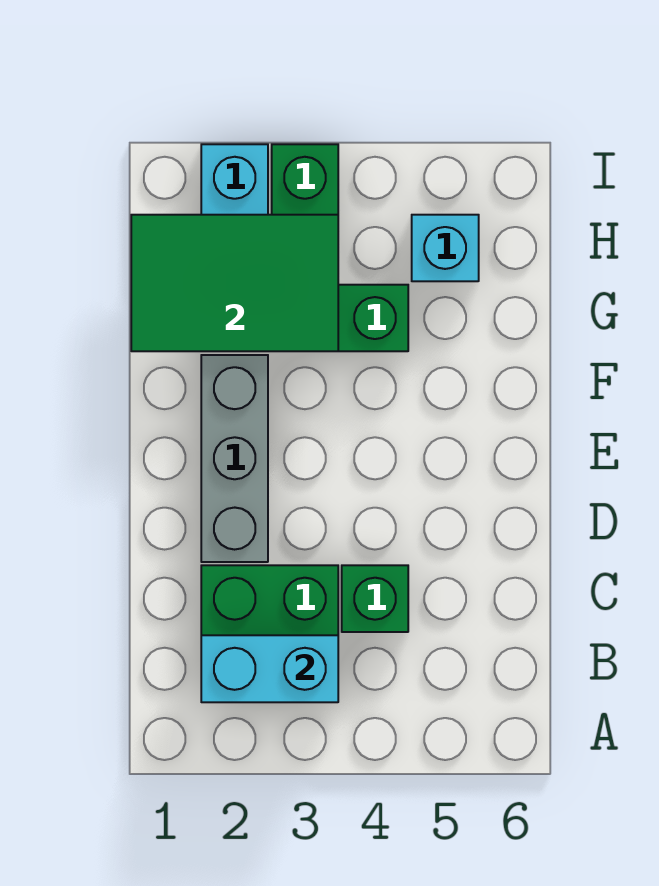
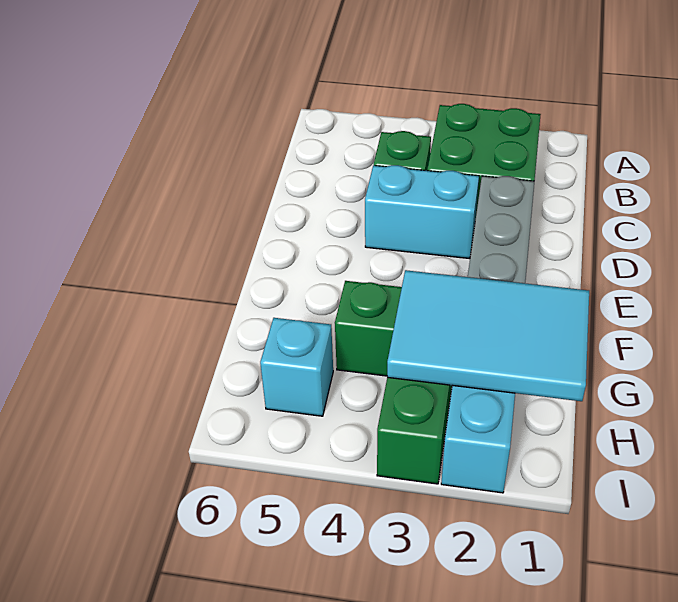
cyan 1x2 brick [201,635,338,702] -> cyan 1x2 brick moved to [365,165,479,259]
green 2x3 tile [131,215,338,351] -> cyan 2x3 tile [387,270,589,401]

